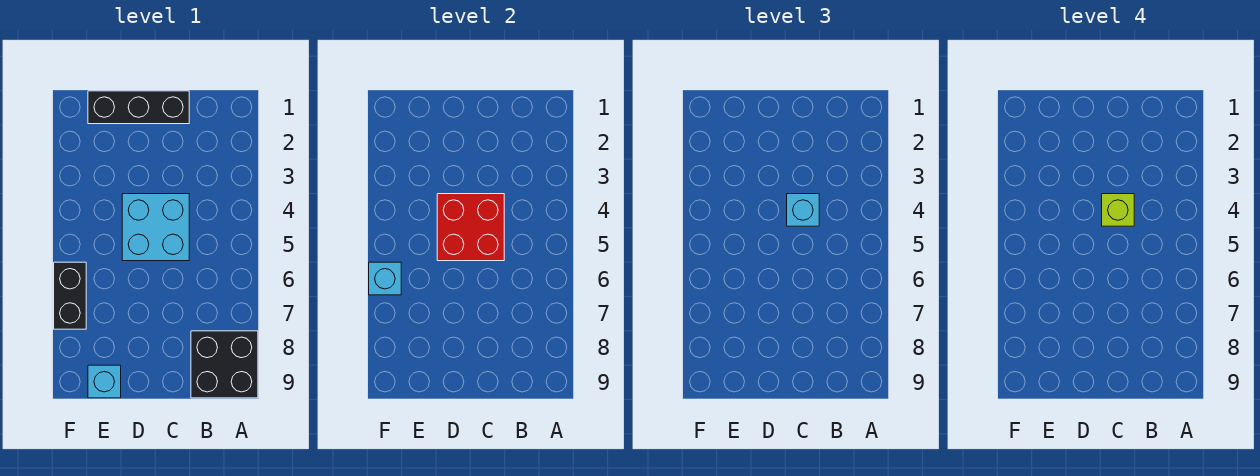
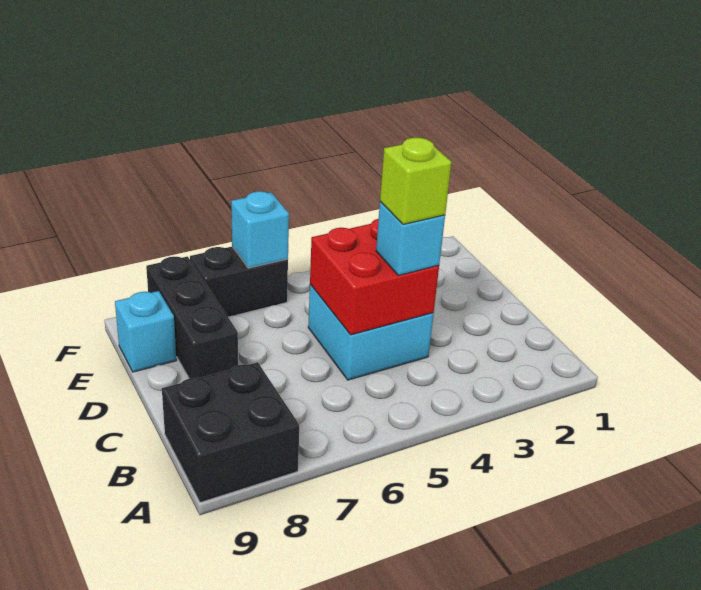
black 1x3 brick [88,91,189,124] -> black 1x3 brick moved to [146,256,238,379]

